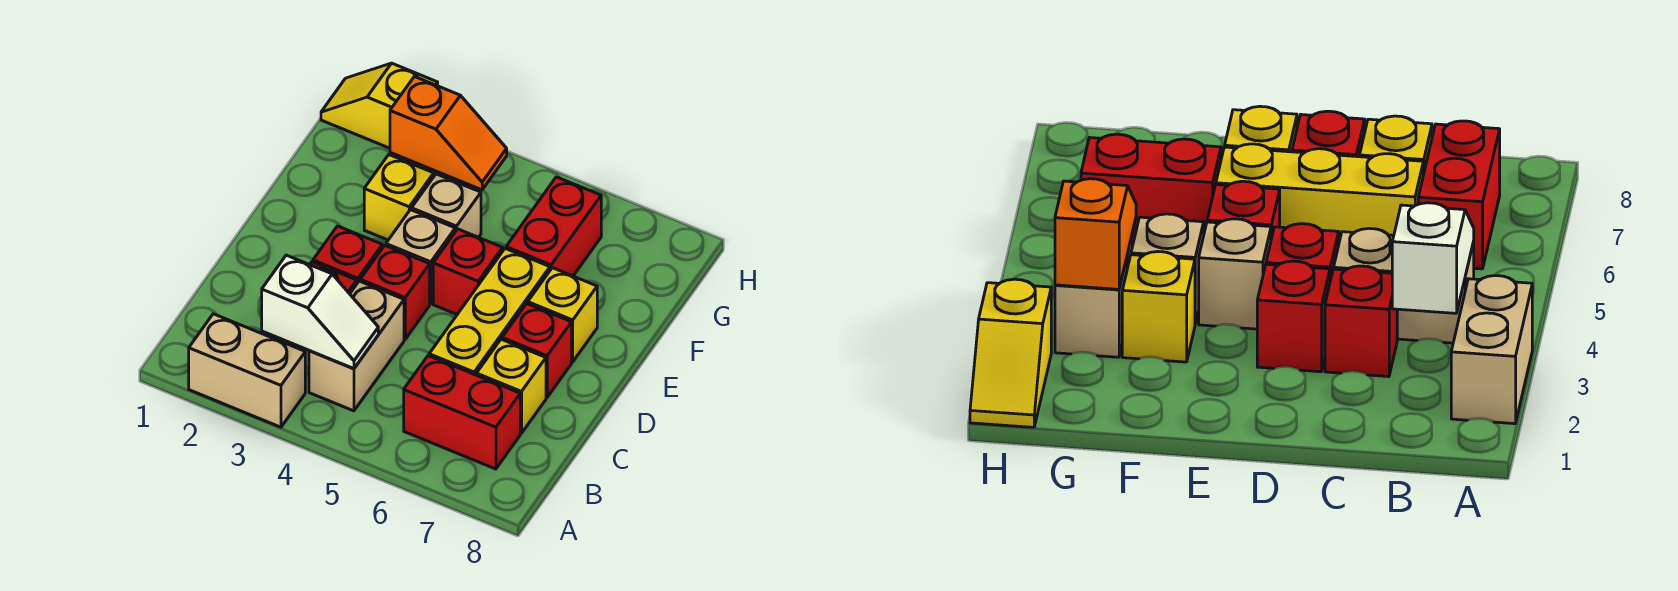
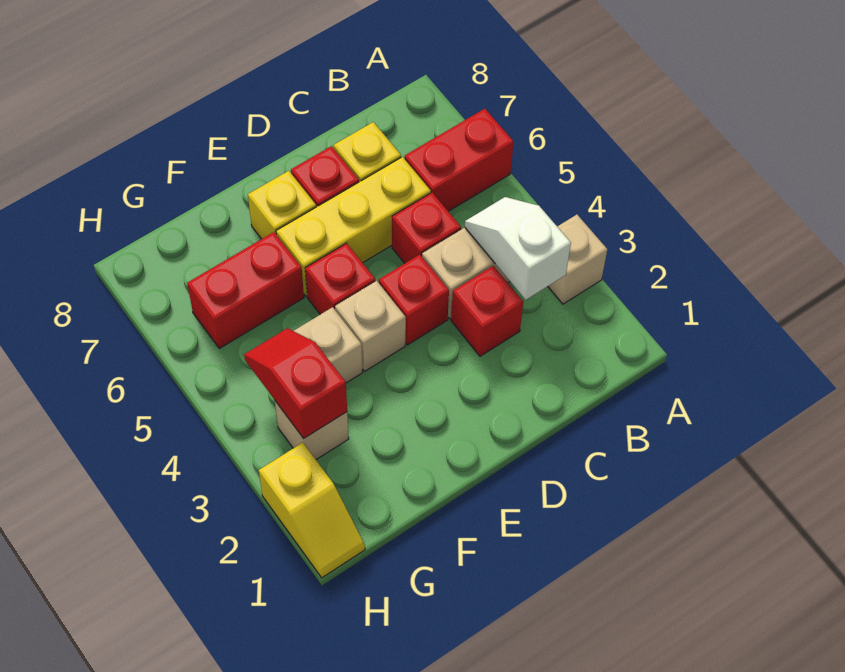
tan 1x2 brick [189,314,305,427] -> tan 1x1 brick [548,215,607,304]
red 1x2 brick [404,356,520,469] -> red 1x2 brick turned to [405,109,514,211]
red 1x1 brick [313,226,382,283] -> red 1x1 brick moved to [392,193,461,263]
yellow 1x1 brick [364,155,434,240] -> none
orange 1x2 slope [390,77,507,190] -> red 1x2 slope [244,328,347,438]

